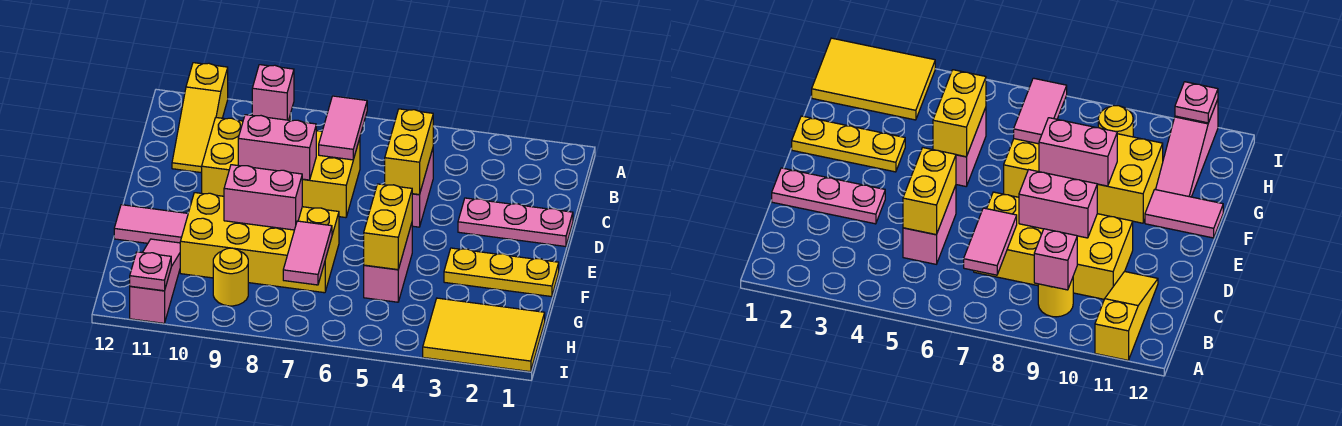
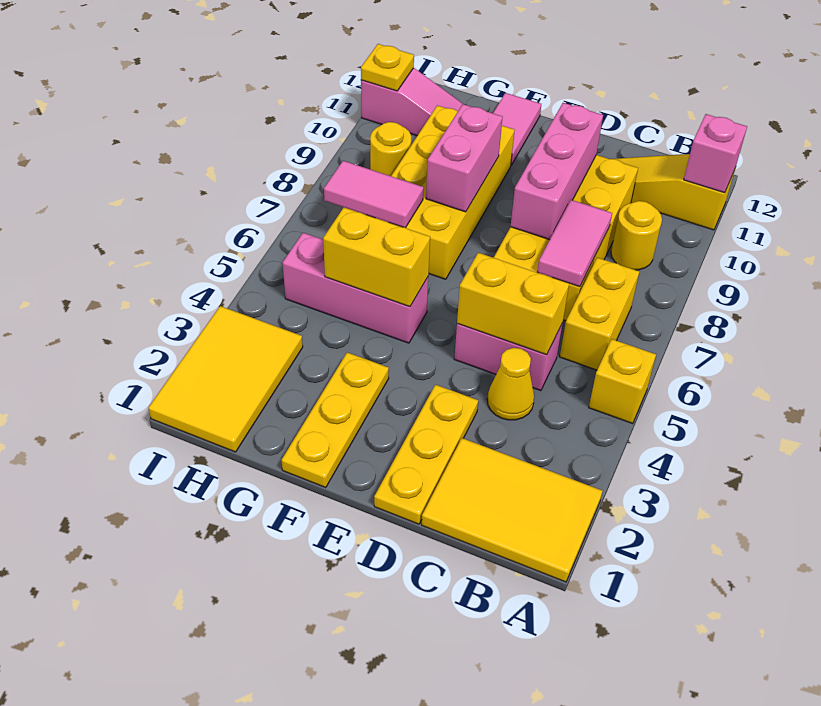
none -> yellow 2x3 tile [422,438,602,582]
none -> yellow 1x1 brick [589,339,656,424]
none -> yellow 1x2 brick [560,258,639,370]
pink 1x2 tile [319,96,367,160] -> pink 1x2 tile turned to [538,200,612,287]
pink 1x1 brick [252,65,294,120] -> pink 1x1 brick moved to [684,114,747,193]
none -> yellow 1x1 cone [487,348,534,420]
pink 1x3 plate [458,198,573,246] -> yellow 1x3 plate [374,385,478,524]
pink 1x2 brick [238,115,316,180] -> pink 1x3 brick [511,103,603,240]
pink 1x2 brick [364,223,412,302] -> pink 1x3 brick [282,233,428,343]
pink 1x1 plate [130,252,171,291] -> yellow 1x1 plate [361,44,414,91]

